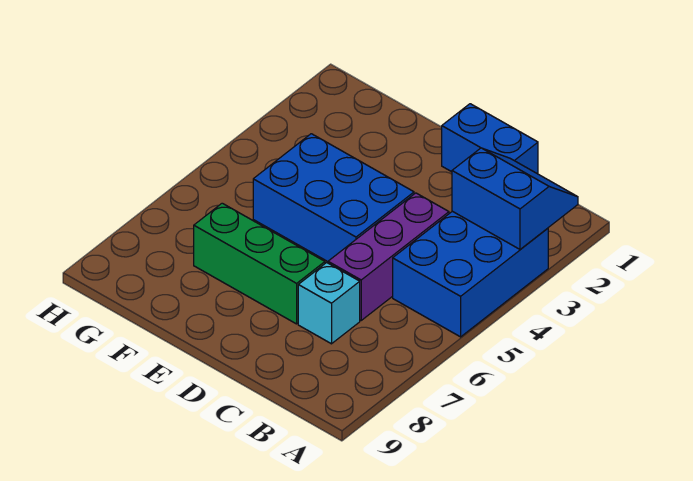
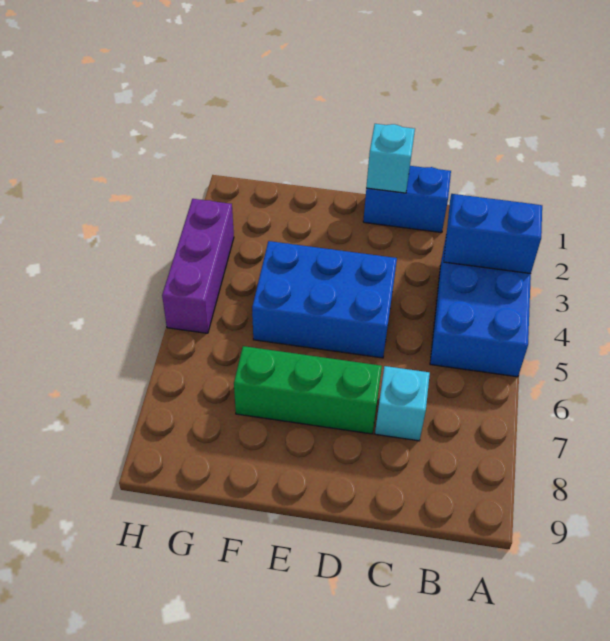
purple 1x3 brick [328,193,449,320] -> purple 1x3 brick moved to [162,199,234,333]
none -> cyan 1x1 brick [366,124,415,193]

